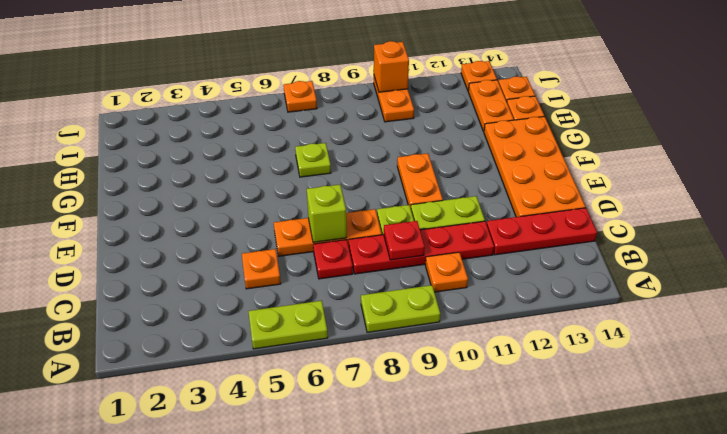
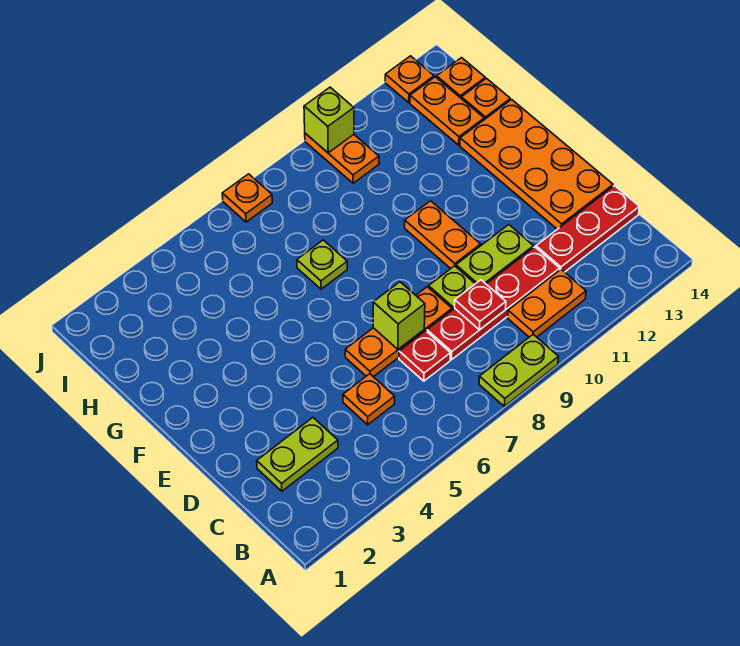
lime 1x2 plate [248,301,328,349] -> lime 1x2 plate moved to [257,418,338,491]
orange 1x1 plate [425,252,468,292] -> orange 1x2 plate [508,270,586,337]
orange 1x1 brick [374,41,409,92] -> lime 1x1 brick [304,87,354,153]

